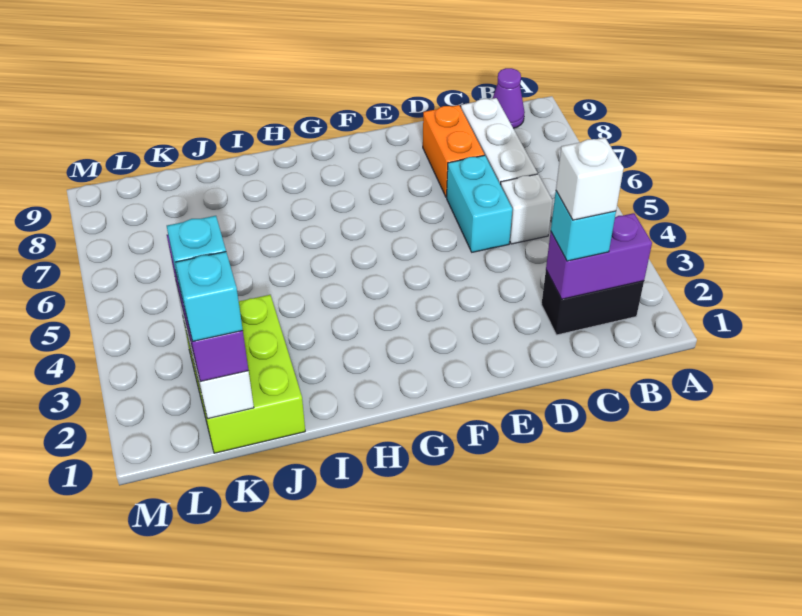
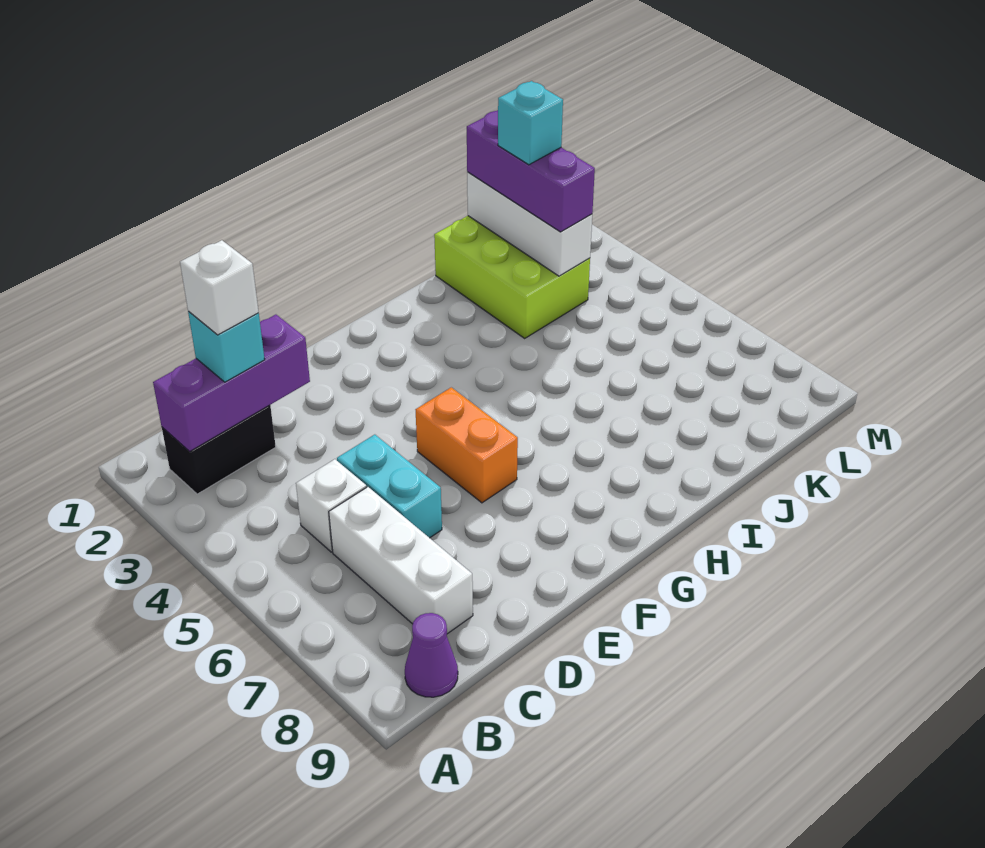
purple 1x2 brick [546,213,652,299] -> purple 1x3 brick [153,315,310,452]
orange 1x2 brick [423,105,484,197] -> orange 1x2 brick moved to [416,387,518,503]
cyan 1x1 brick [175,252,243,341] -> none

